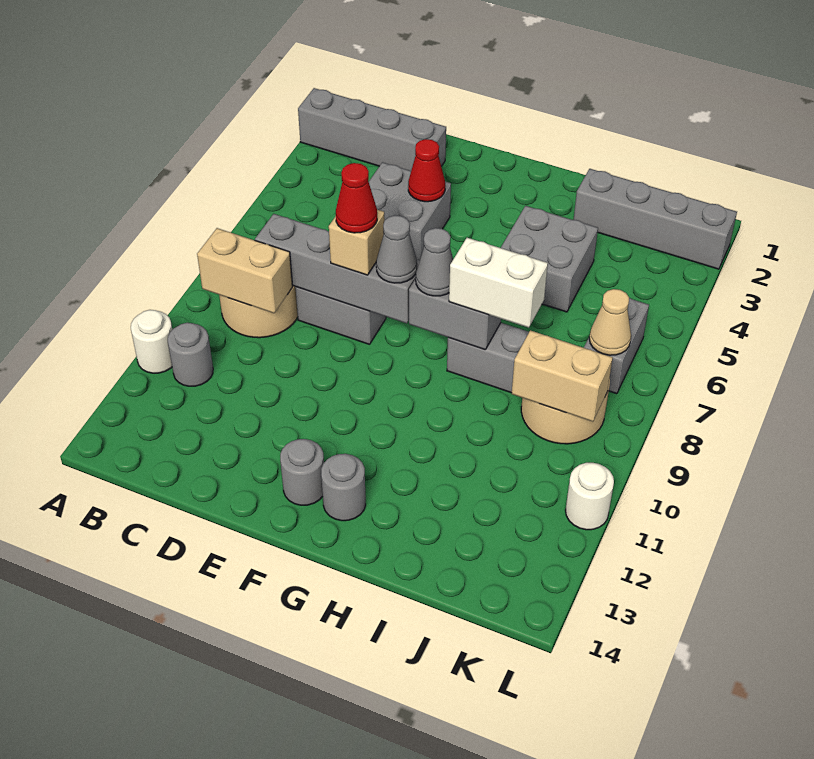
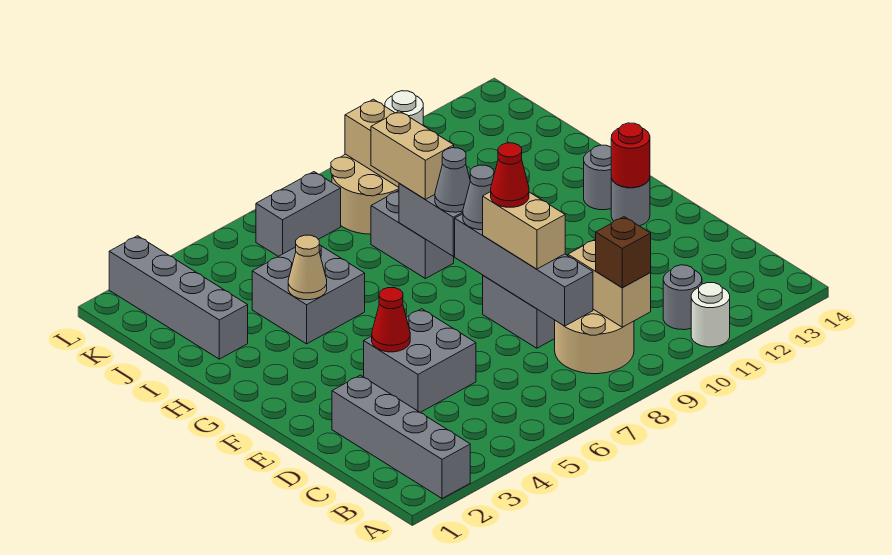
none -> brown 1x1 brick [596,217,651,288]
tan 1x1 brick [329,210,385,275] -> tan 1x2 brick [483,192,565,269]
none -> red 1x1 round brick [611,123,650,188]
white 1x2 brick [449,238,548,328] -> tan 1x2 brick [371,111,454,199]
tan 1x1 cone [589,289,631,355] -> tan 1x1 cone moved to [288,235,327,300]

